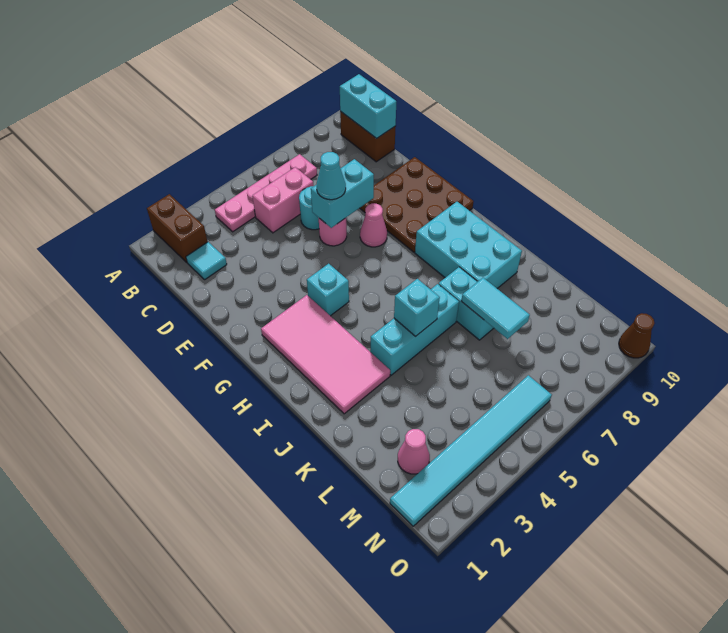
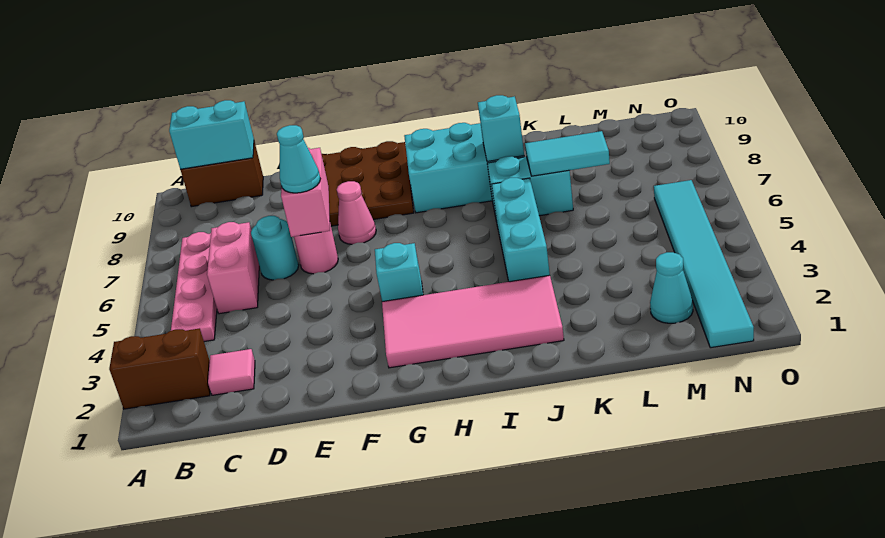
cyan 1x1 tile [186,242,227,279] -> pink 1x1 tile [208,349,255,395]
cyan 1x2 brick [311,159,374,228] -> pink 1x2 brick [281,148,330,237]
cyan 1x1 brick [394,279,440,337] -> cyan 1x1 brick moved to [478,95,524,161]
pink 1x1 cone [398,429,430,474] -> cyan 1x1 cone [650,252,693,323]
brown 1x1 cone [619,313,655,358] -> none

